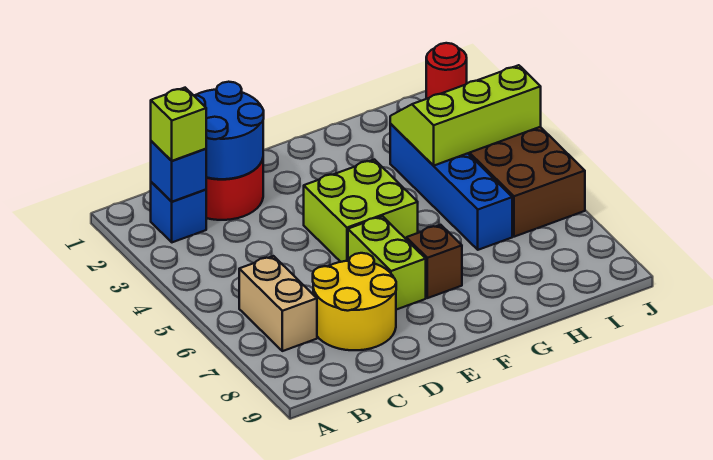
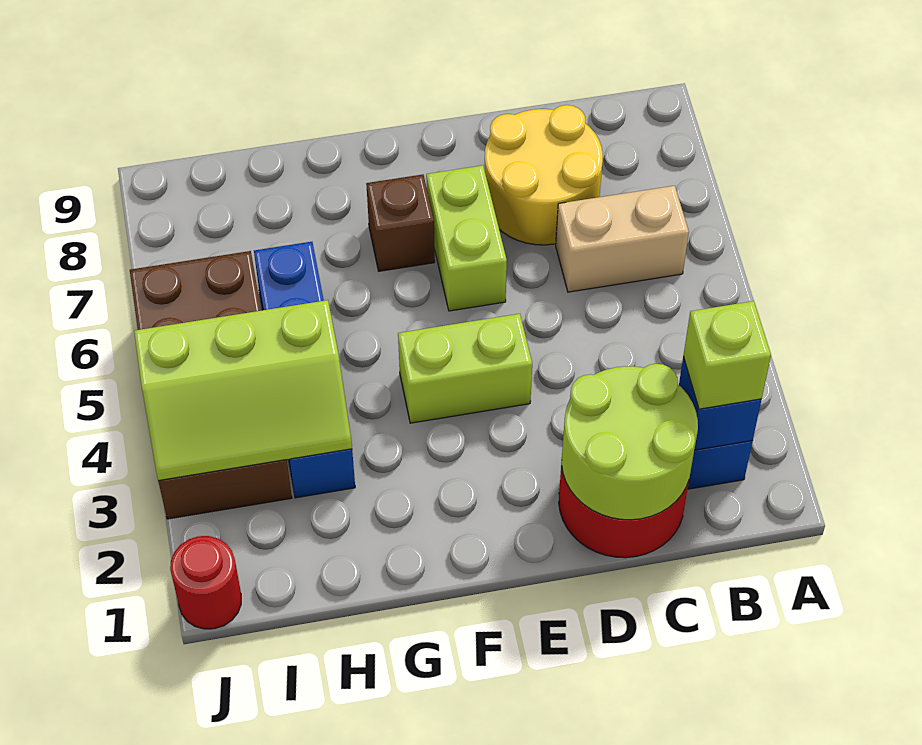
tan 1x2 brick [239,256,317,351] -> tan 1x2 brick turned to [556,186,689,292]
blue 2x2 round brick [194,82,264,179] -> lime 2x2 round brick [562,364,698,520]
lime 2x2 brick [304,160,418,262] -> lime 1x2 brick [398,314,532,423]

